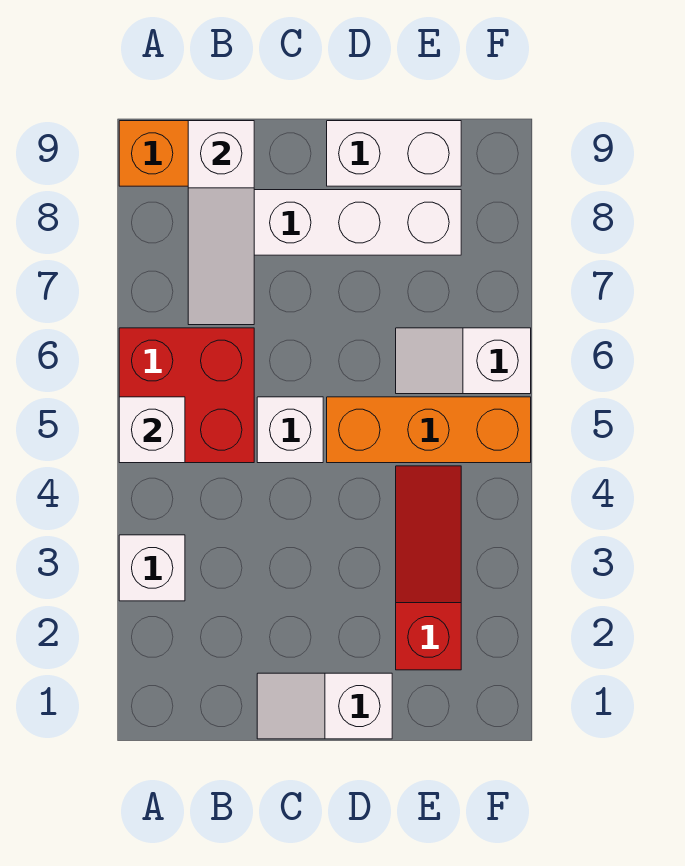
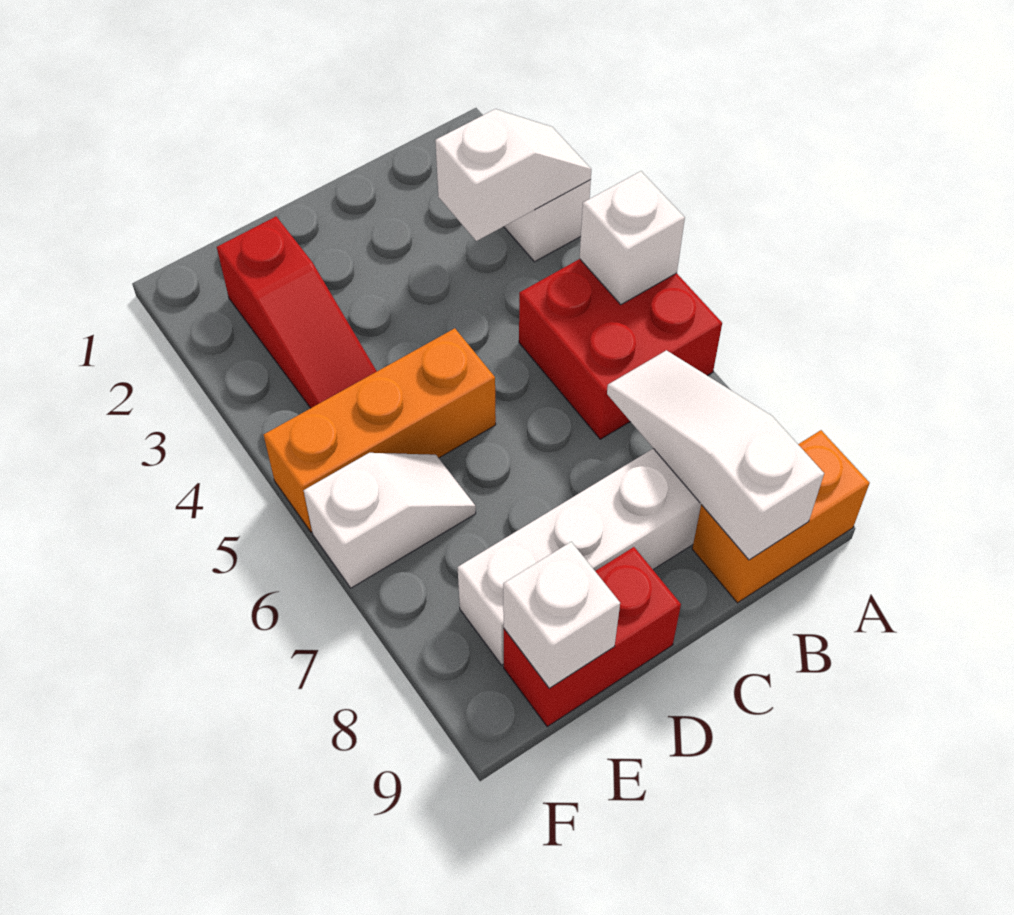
white 1x2 slope [257,673,392,739] -> white 1x2 slope moved to [435,109,591,241]
white 1x1 brick [257,397,323,463] -> white 1x1 brick moved to [503,542,620,688]
white 1x2 brick [327,121,461,186] -> red 1x2 brick [504,547,681,726]

